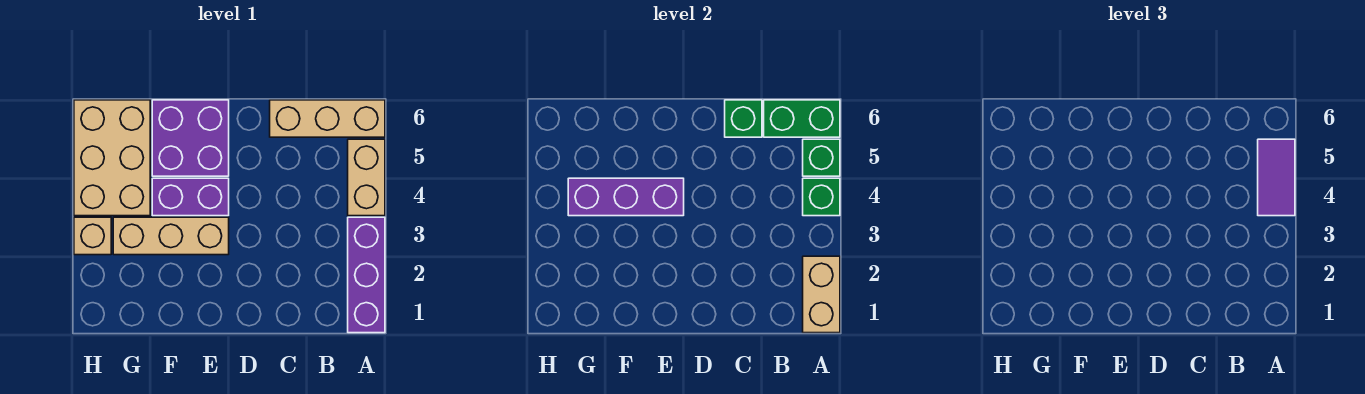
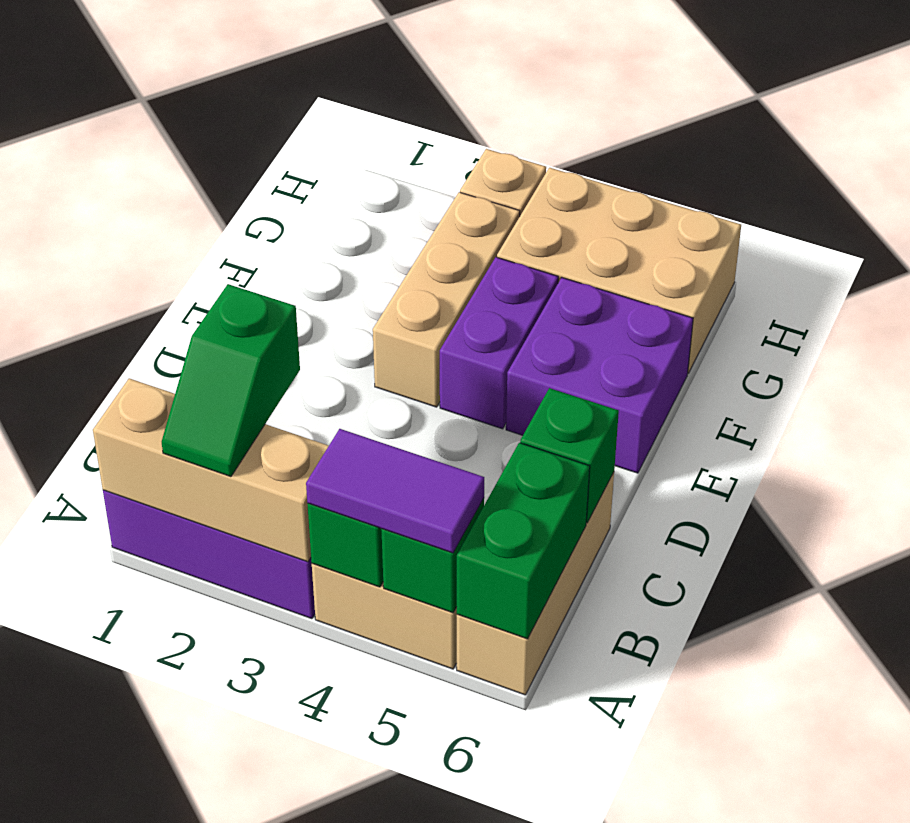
tan 1x2 brick [803,256,840,333] -> tan 1x3 brick [93,378,329,562]
none -> green 1x2 slope [162,284,300,477]
purple 1x3 brick [568,178,684,216] -> none

